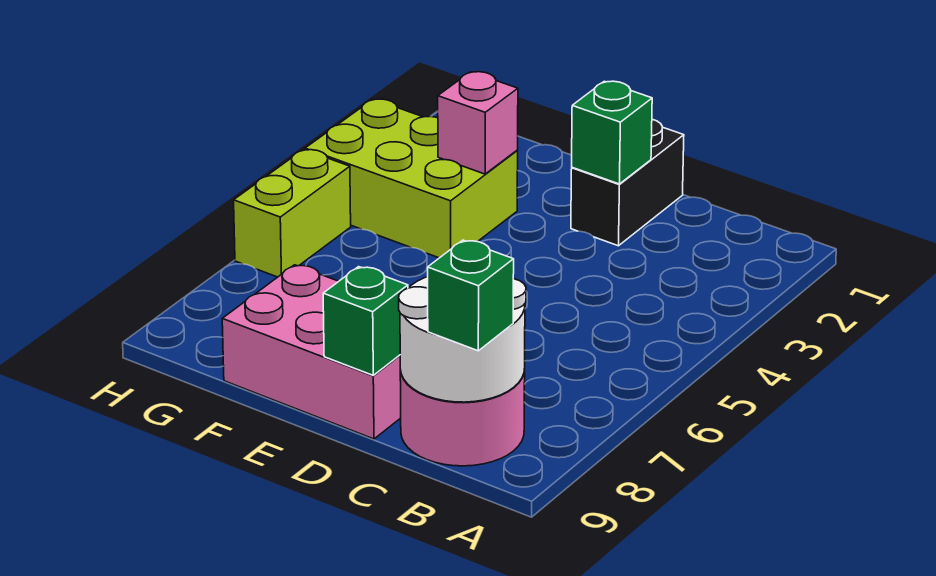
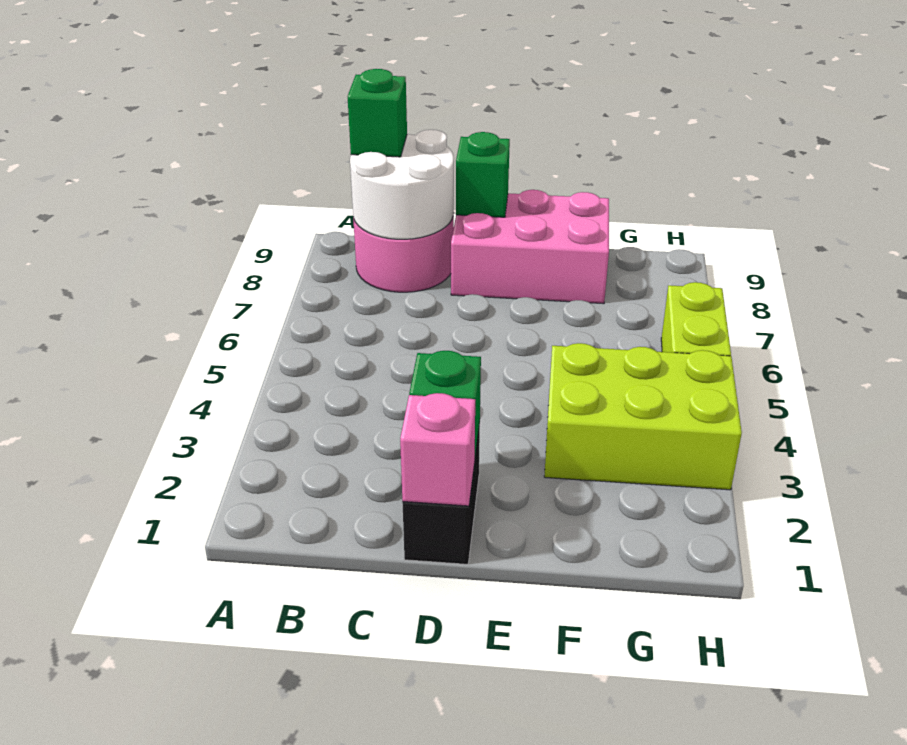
pink 1x1 brick [438,72,518,174] -> pink 1x1 brick moved to [400,393,475,506]

